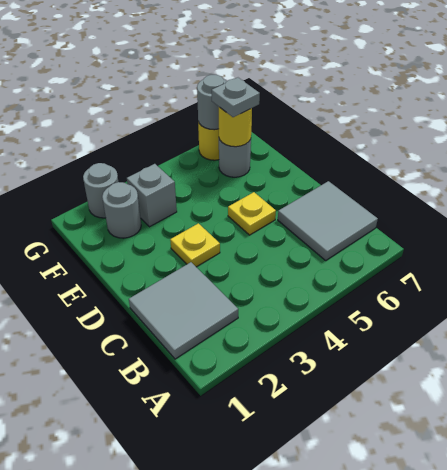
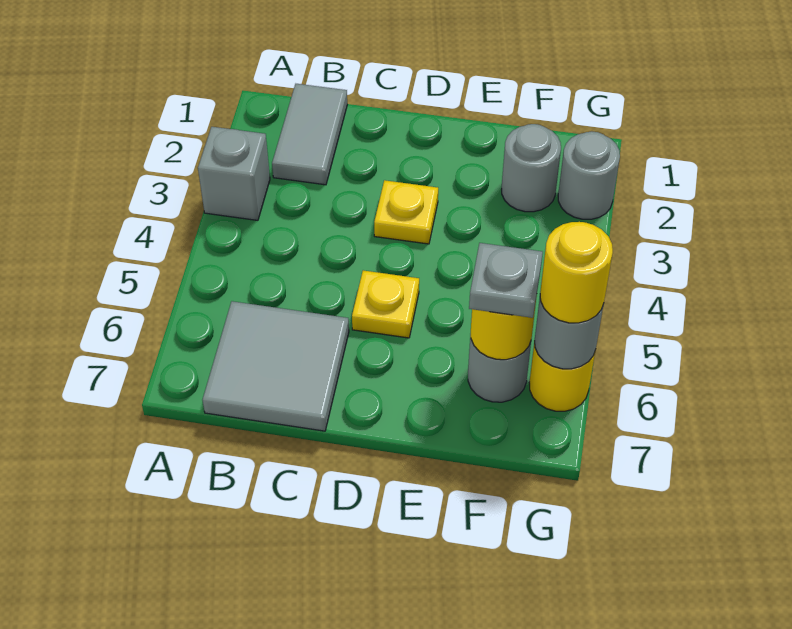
grey 2x2 tile [129,262,238,359] -> grey 1x2 tile [272,84,347,185]
grey 1x1 brick [127,164,177,227] -> grey 1x1 brick moved to [198,127,270,220]
none -> yellow 1x1 round brick [540,222,613,323]

